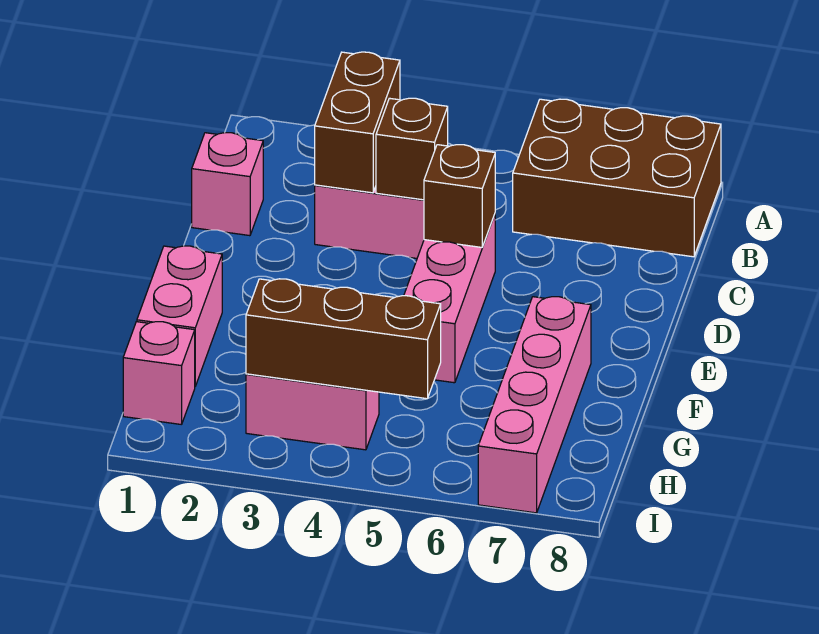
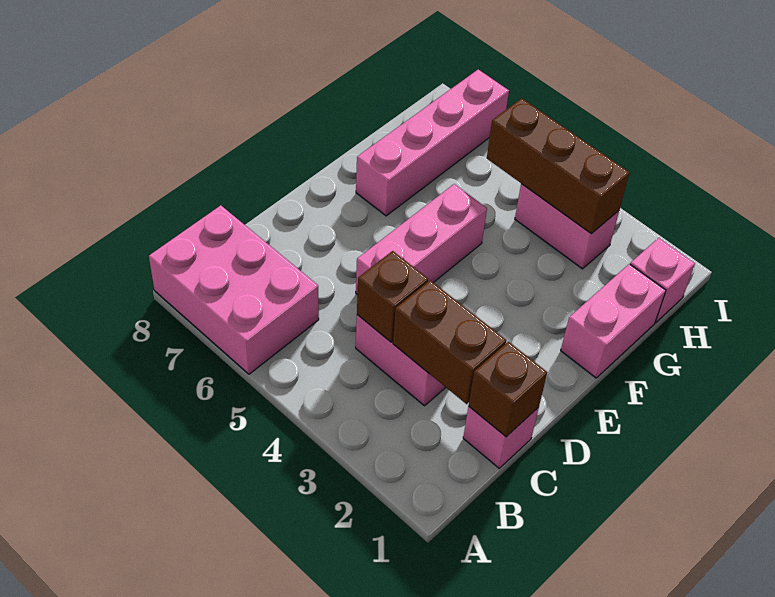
brown 2x3 brick [513,99,721,257] -> pink 2x3 brick [149,205,319,374]
brown 1x2 brick [315,52,400,193] -> brown 1x2 brick turned to [393,280,506,404]
brown 1x1 brick [424,145,495,247] -> brown 1x1 brick moved to [469,342,547,437]

